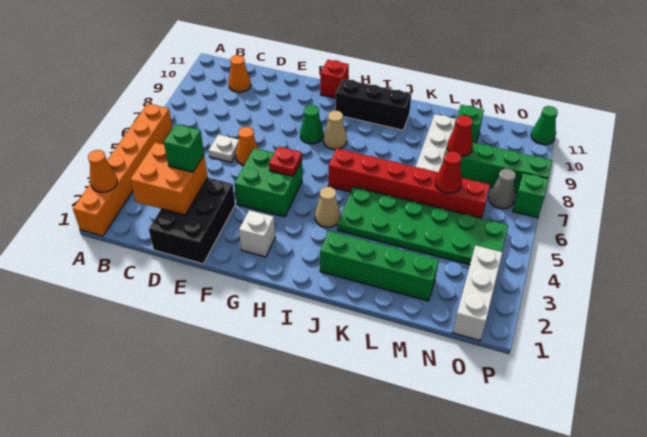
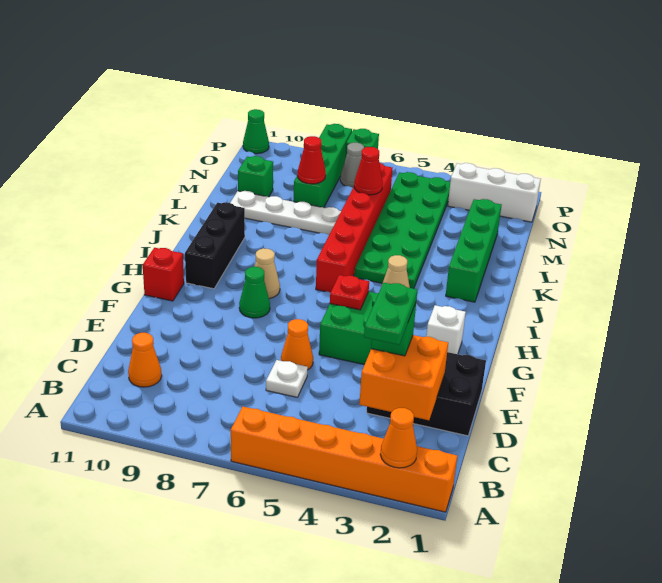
none -> green 1x2 plate [364,283,417,345]

